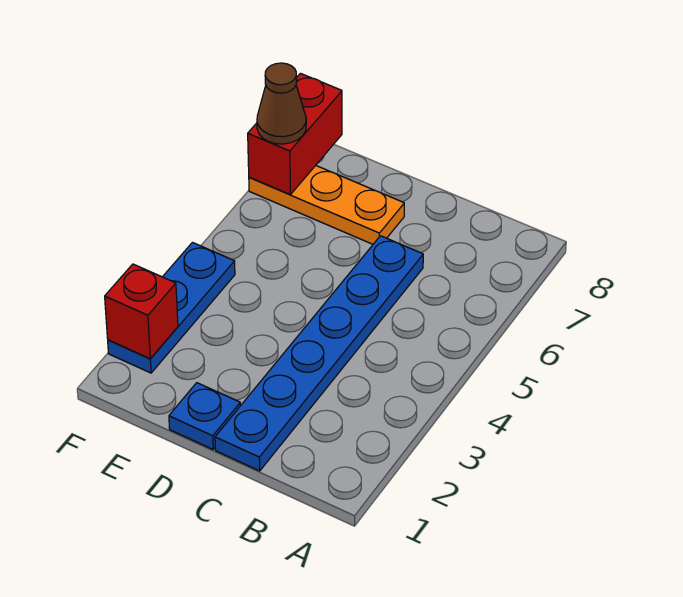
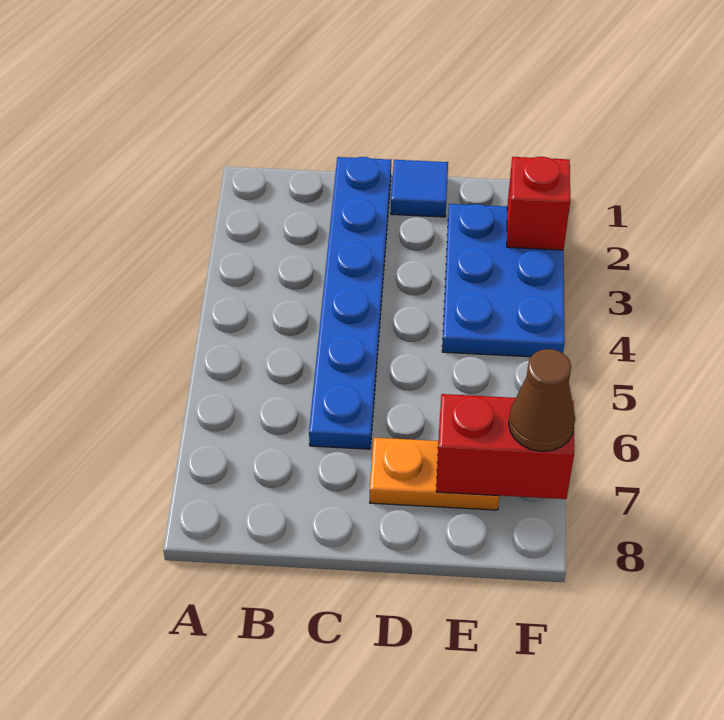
blue 1x1 plate [169,383,241,449] -> blue 1x1 tile [391,160,448,217]
orange 1x3 plate [249,166,404,244] -> orange 1x2 plate [370,438,500,510]
blue 1x3 plate [108,243,235,373] -> blue 2x3 plate [442,204,565,357]
red 1x2 brick [248,73,342,195] -> red 1x2 brick turned to [436,394,574,499]

